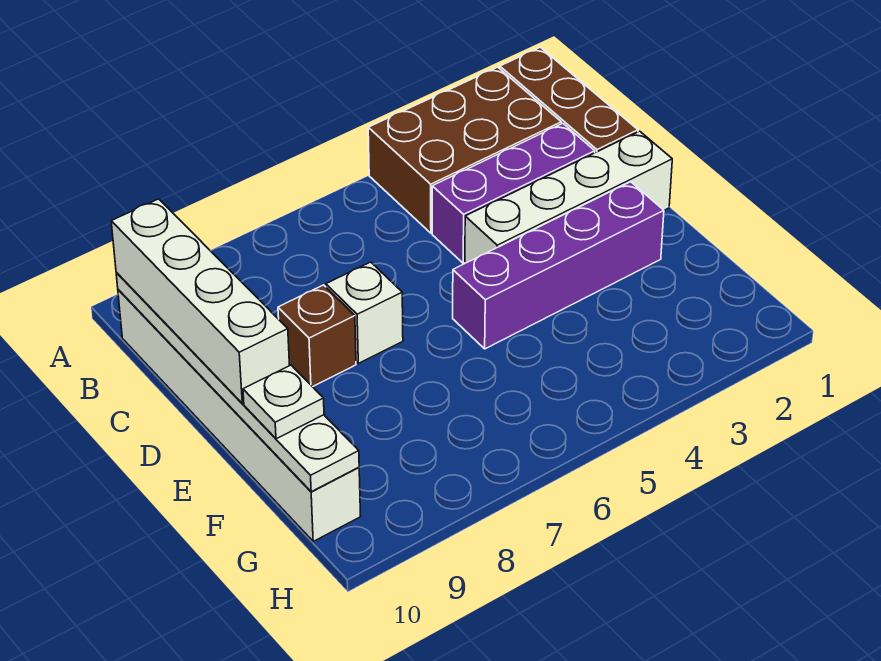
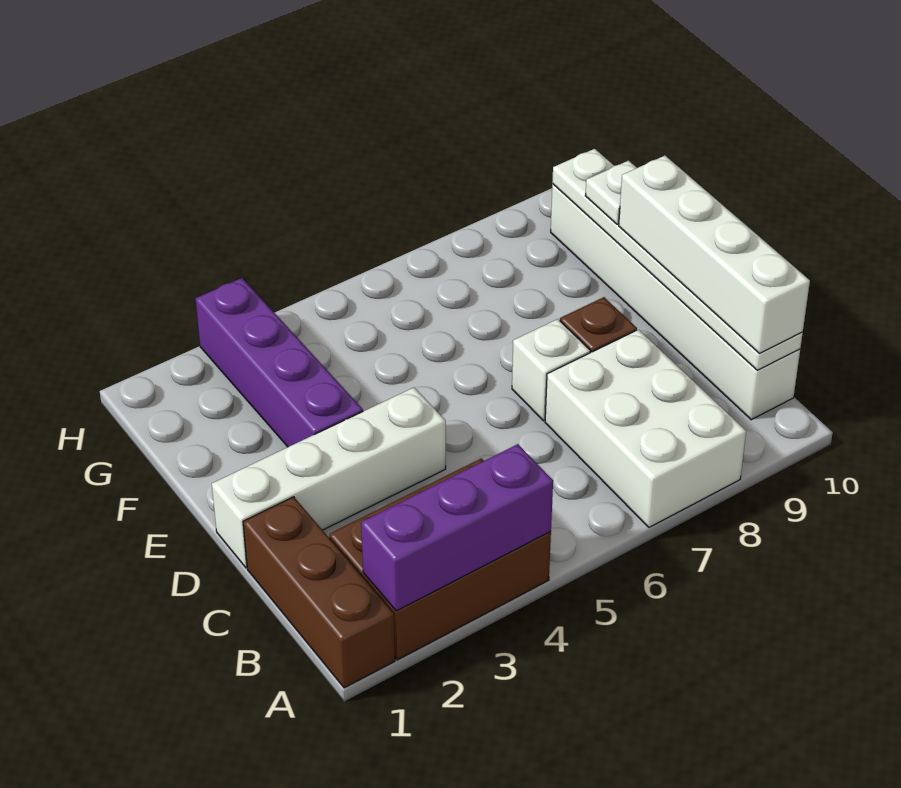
none -> white 2x3 brick [545,330,746,527]
purple 1x3 brick [432,123,595,263] -> purple 1x3 brick moved to [361,444,553,611]
purple 1x4 brick [453,182,664,349] -> purple 1x4 brick turned to [195,278,363,447]

